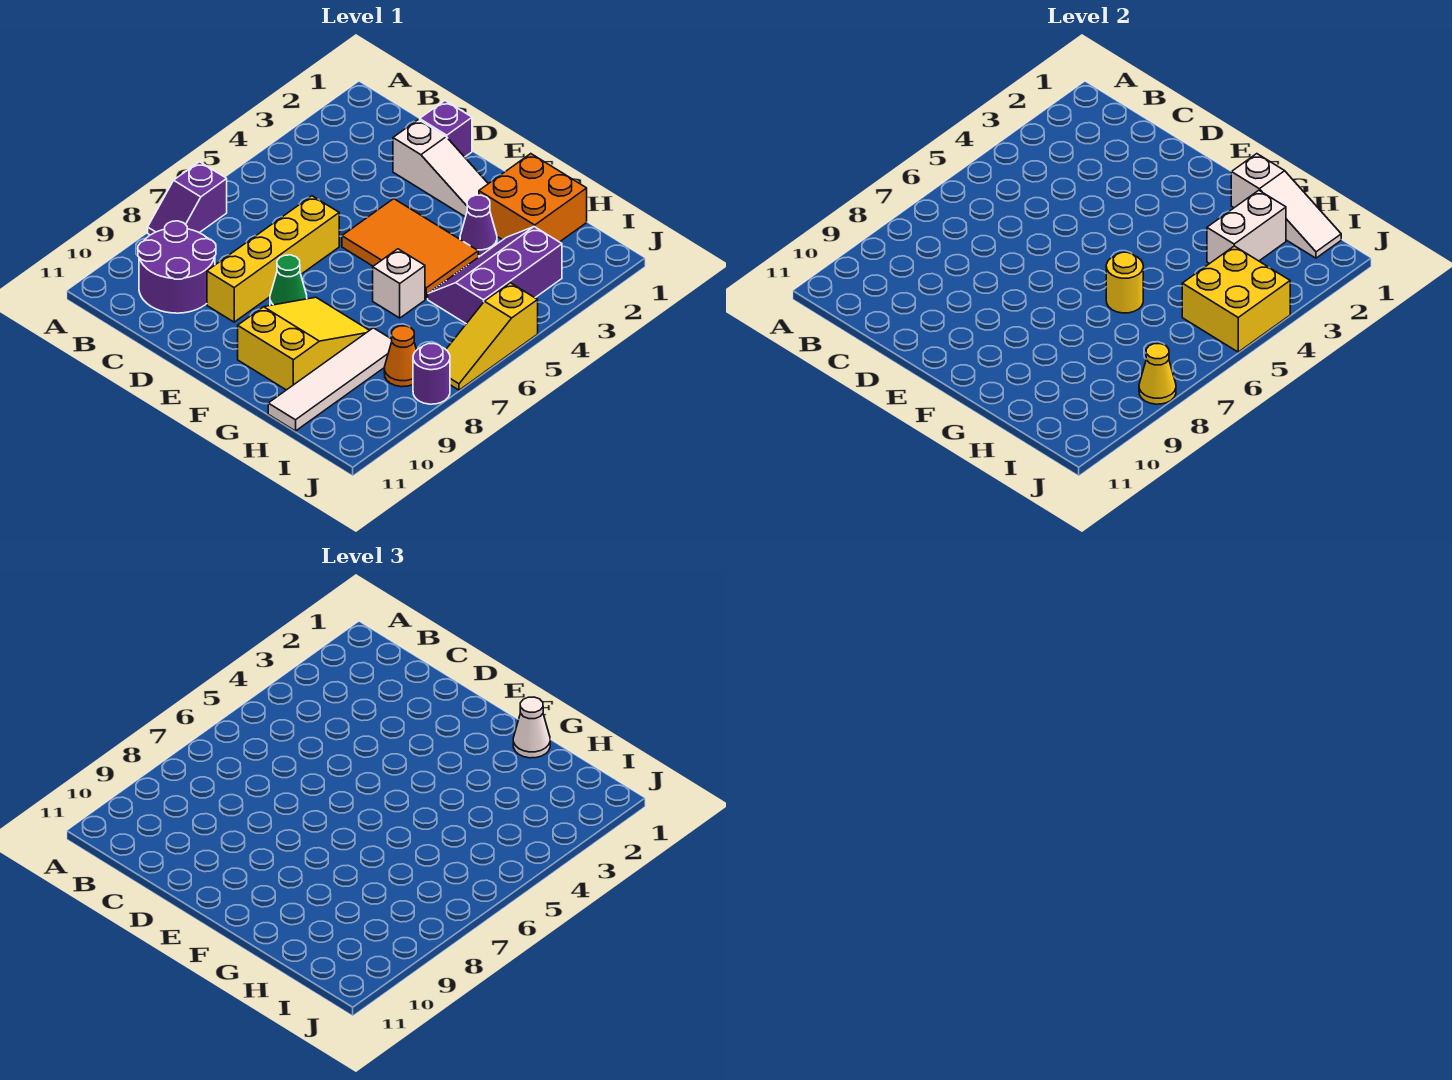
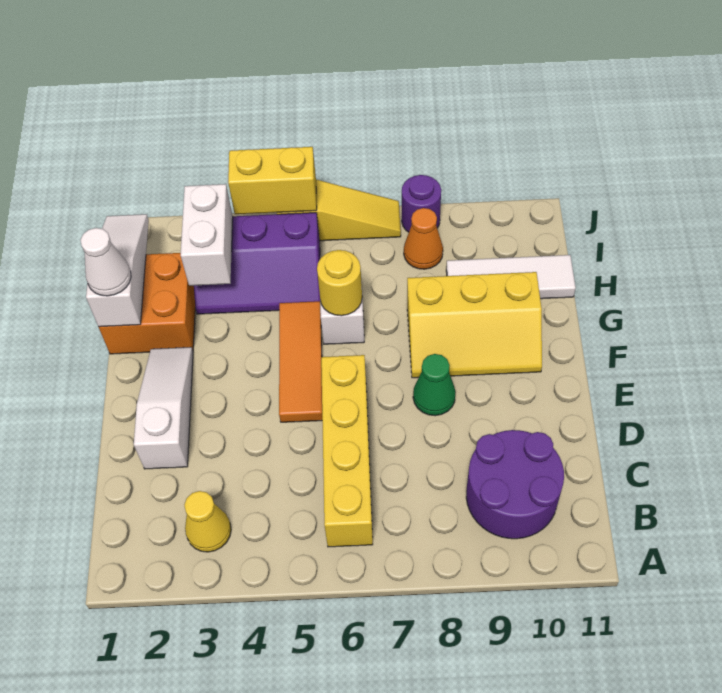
purple 1x2 slope [148,162,227,235] -> none
purple 1x1 brick [420,101,472,157] -> none
yellow 1x4 brick [207,196,339,322] -> yellow 1x4 brick turned to [321,355,373,547]
orange 2x3 tile [342,199,478,299] -> orange 1x3 tile [279,301,322,422]
yellow 2x3 slope [238,297,369,390] -> yellow 2x3 slope turned to [407,272,542,378]
purple 1x1 cone [460,195,497,256] -> none
white 1x2 brick [1207,190,1286,264] -> white 1x2 brick turned to [181,184,233,286]
white 1x4 tile [268,328,392,431] -> white 1x3 tile [446,255,576,299]
yellow 2x2 brick [1182,246,1290,352] -> yellow 1x2 brick [228,147,317,214]
yellow 1x1 cone [1139,344,1176,404] -> yellow 1x1 cone moved to [184,491,231,552]

